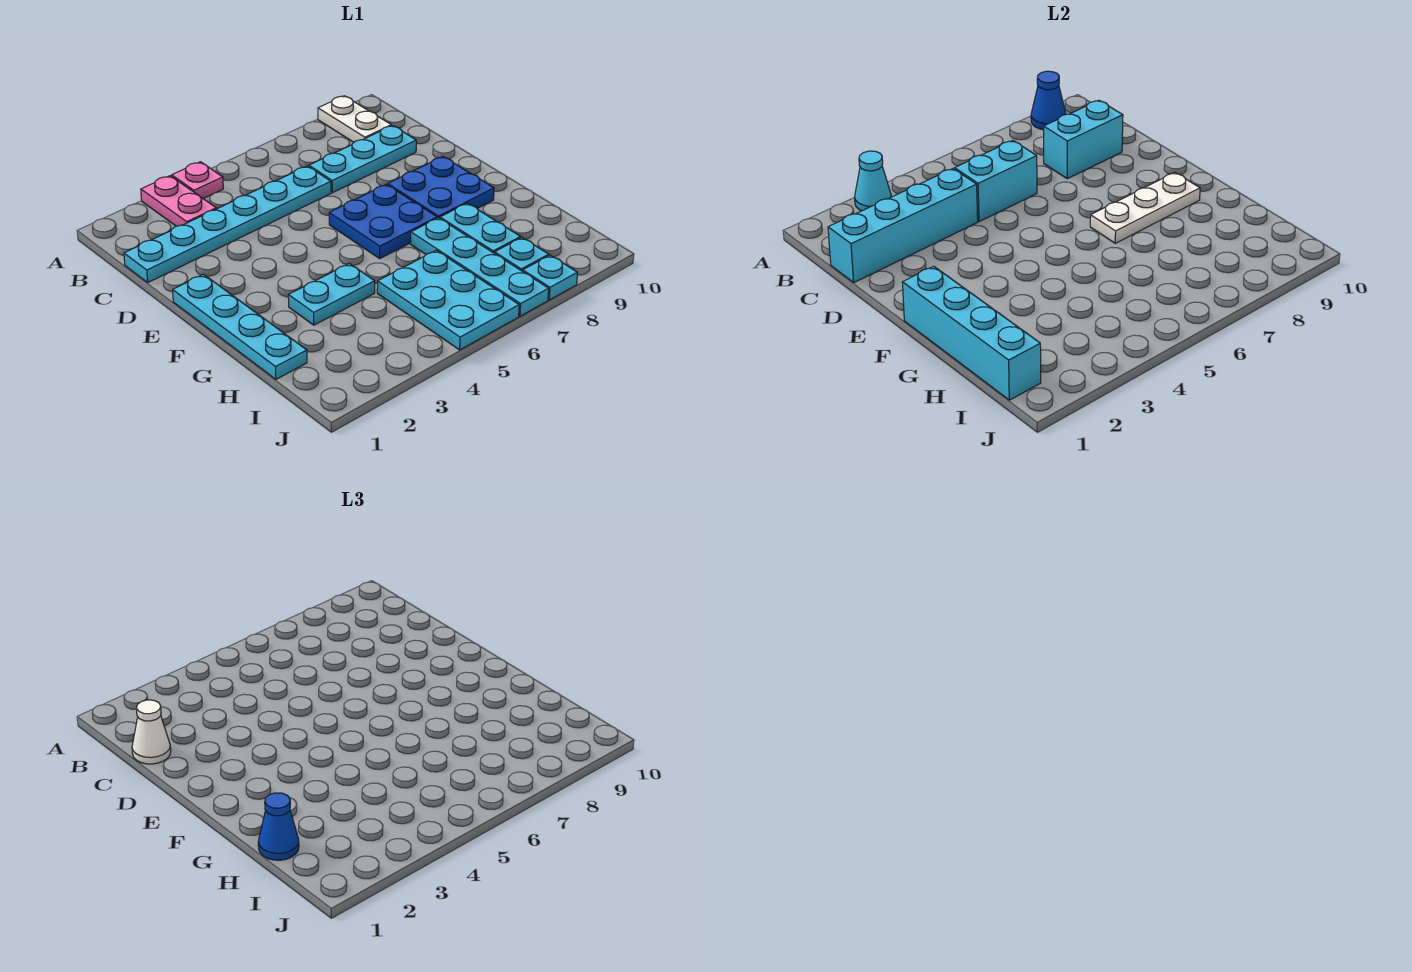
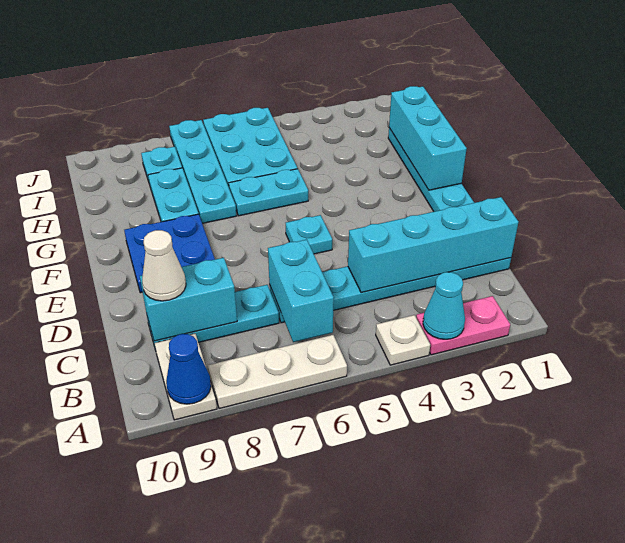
pink 1x2 plate [141,176,216,226] -> pink 1x2 plate turned to [416,296,510,355]
pink 1x1 plate [172,162,223,199] -> white 1x1 plate [376,315,430,365]
white 1x1 cone [132,700,171,764] -> white 1x1 cone moved to [142,230,186,301]
cyan 1x2 brick [955,141,1037,222] -> cyan 1x2 brick turned to [268,240,334,342]
blue 2x2 plate [329,184,437,258] -> none
cyan 1x4 brick [902,266,1041,400] -> cyan 1x3 brick [389,86,467,190]
white 1x3 plate [1090,173,1200,243] -> white 1x3 plate moved to [208,335,347,409]
cyan 1x2 plate [288,263,375,325] -> cyan 1x2 plate moved to [229,169,308,216]
blue 1x1 cone [258,793,299,860] -> none
cyan 1x1 plate [523,255,578,300] -> cyan 1x1 plate moved to [286,215,332,254]

